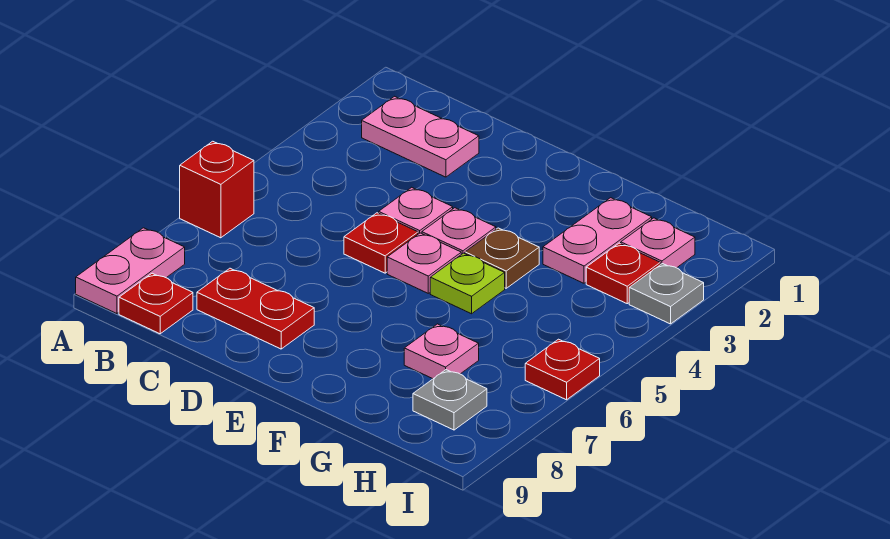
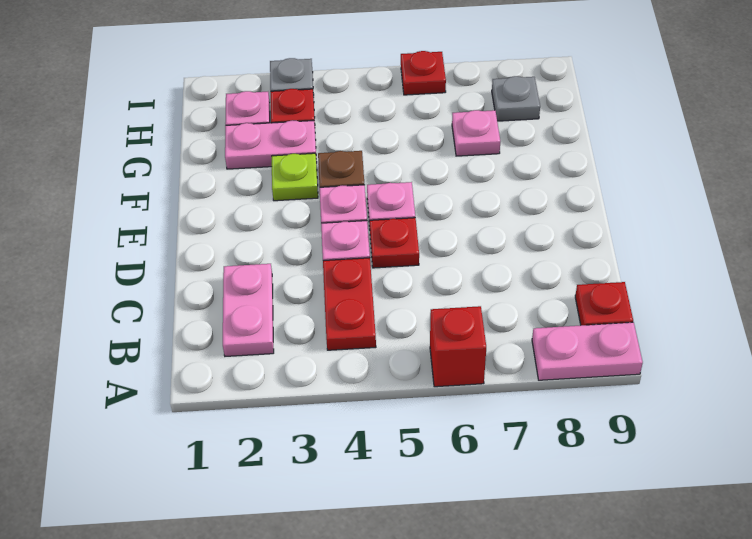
red 1x2 plate [197,268,314,349] -> red 1x2 plate moved to [323,258,376,350]
lime 1x1 plate [430,253,505,314] -> lime 1x1 plate moved to [272,153,318,201]

